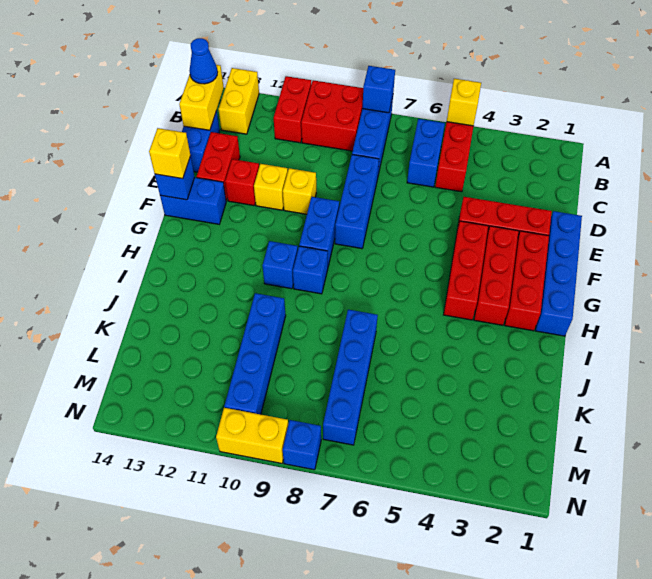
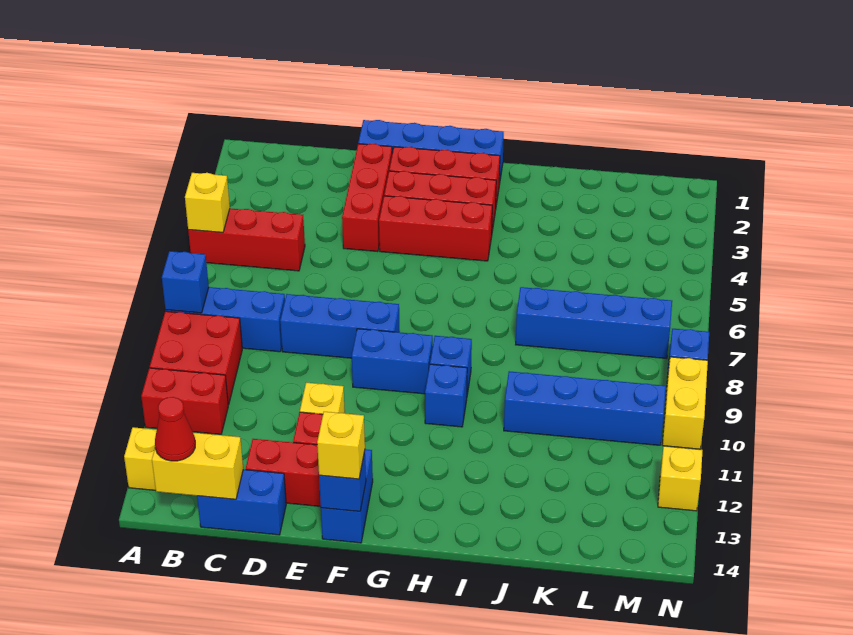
blue 1x2 brick [407,119,445,187] -> none
blue 1x1 cone [189,38,218,84] -> red 1x1 cone [155,397,195,461]
yellow 1x1 brick [283,168,316,214] -> yellow 1x1 brick moved to [658,446,703,511]

